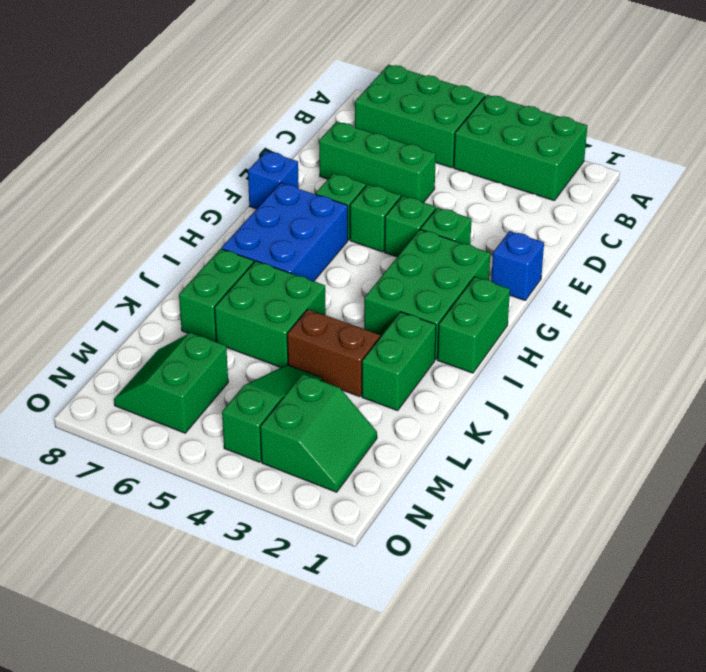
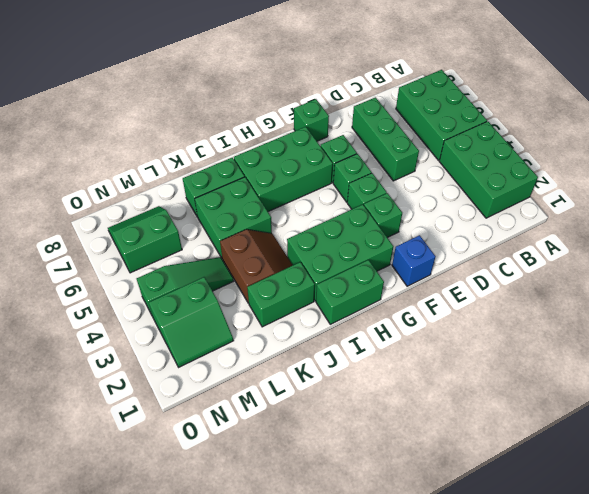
blue 1x1 brick [248,151,299,209] -> green 1x1 brick [294,99,329,141]
blue 2x3 brick [222,183,348,281] -> green 2x3 brick [234,127,333,212]

